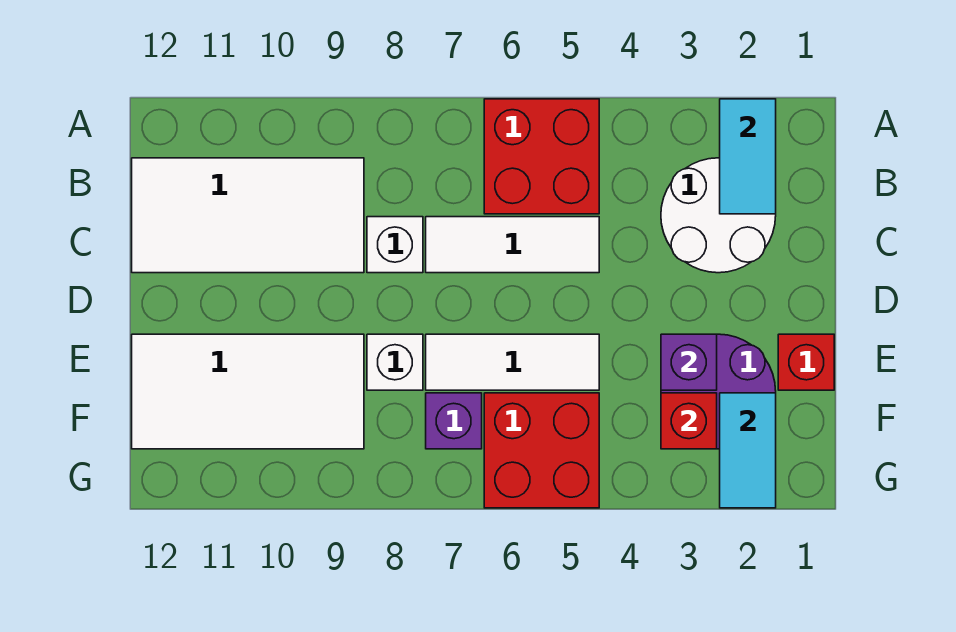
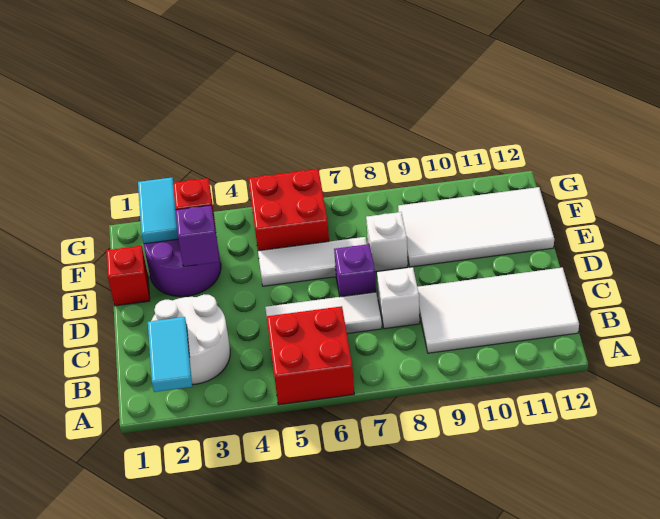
purple 1x1 brick [426,393,482,449] -> purple 1x1 brick moved to [334,244,376,297]

